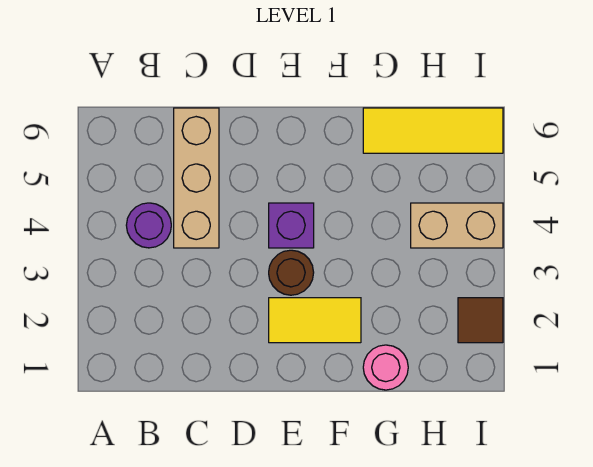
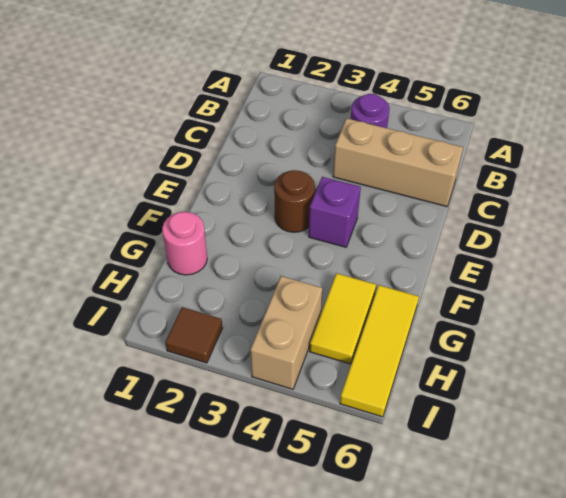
yellow 1x2 tile [269,298,361,343] -> yellow 1x2 tile moved to [310,273,376,364]

